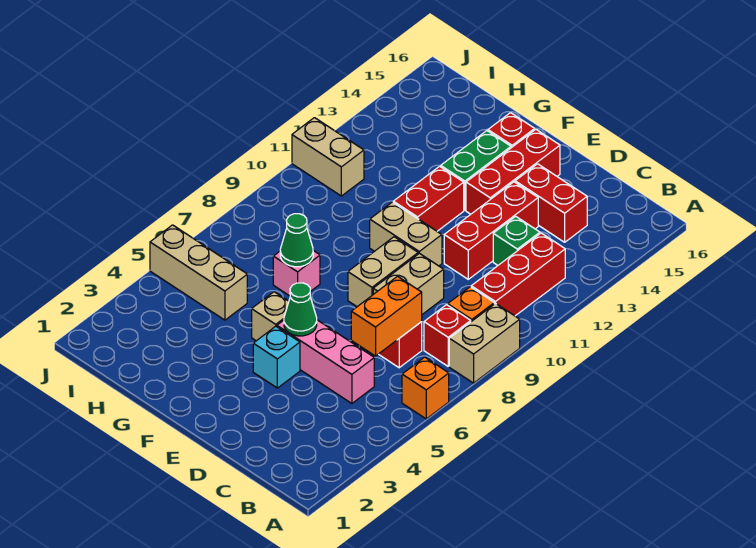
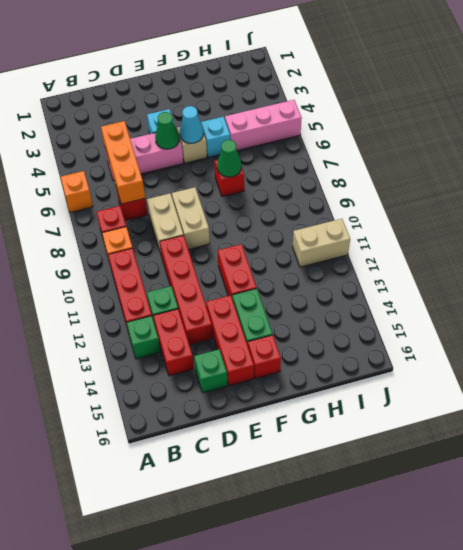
tan 1x2 brick [449,303,520,383] -> none
none -> green 1x1 brick [127,316,160,359]
orange 1x2 brick [351,276,422,356] -> orange 1x3 brick [101,121,145,204]
red 1x2 brick [515,164,587,242] -> red 1x2 brick turned to [153,309,194,376]
red 1x3 brick [444,182,538,279] -> red 1x4 brick [160,235,213,345]
none -> green 1x1 brick [194,349,228,393]
tan 1x2 brick [370,202,442,266] -> none
none -> cyan 1x1 cone [179,106,203,143]
none -> cyan 1x1 brick [201,117,230,157]
pink 1x1 brick [273,251,320,296] -> red 1x1 brick [214,160,244,196]
tan 1x3 brick [150,225,247,320] -> pink 1x3 brick [225,100,302,150]

